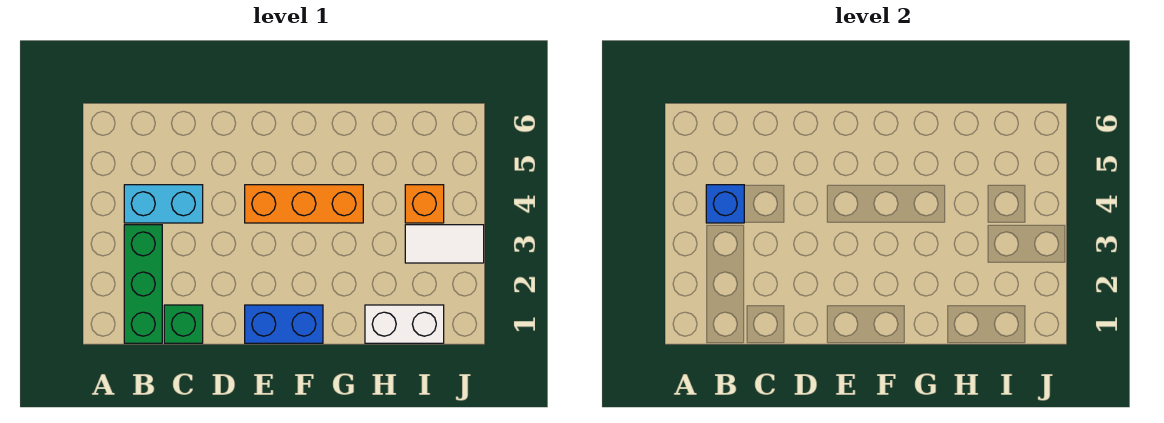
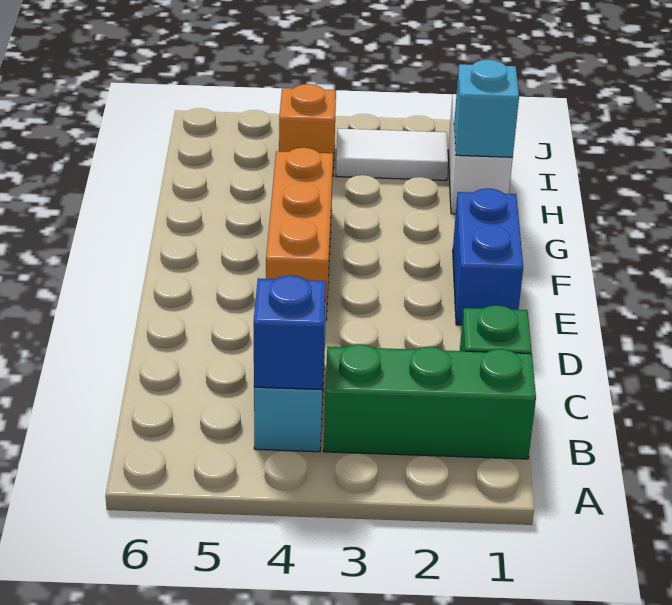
none -> cyan 1x1 brick [454,60,519,157]
white 1x2 tile [405,225,484,263] -> white 1x2 tile turned to [336,129,448,180]

